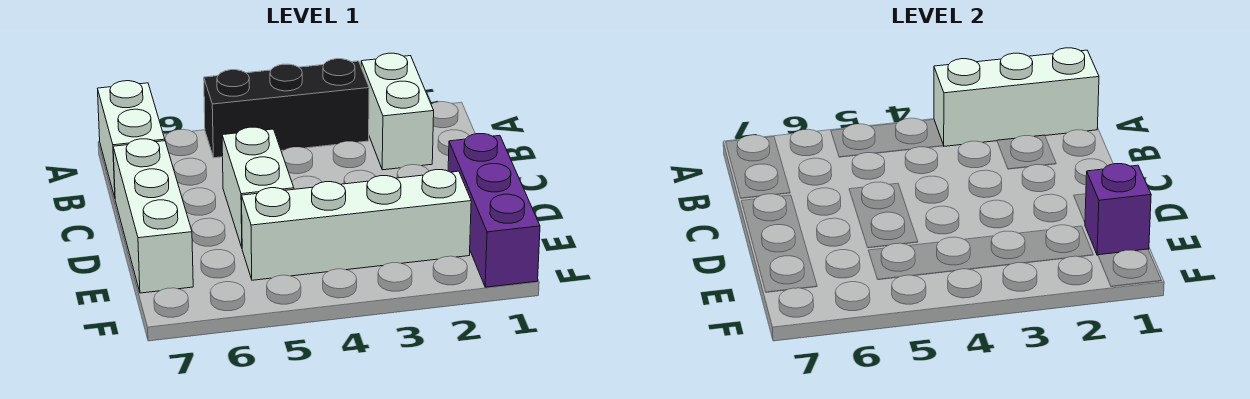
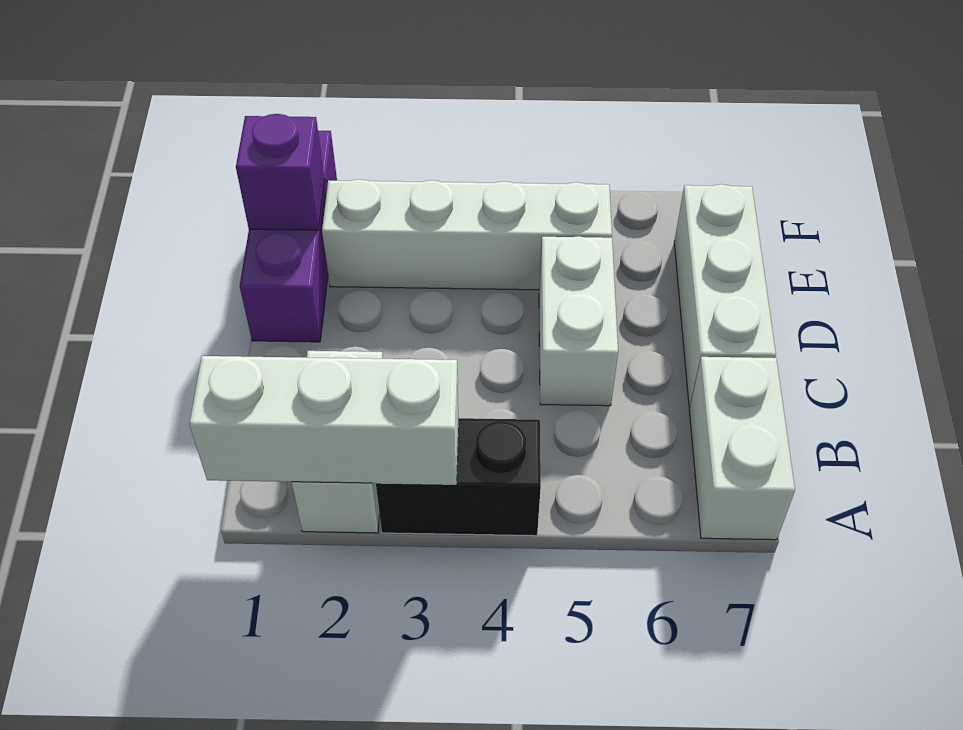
black 1x3 brick [204,59,369,158] -> black 1x2 brick [376,418,541,536]

